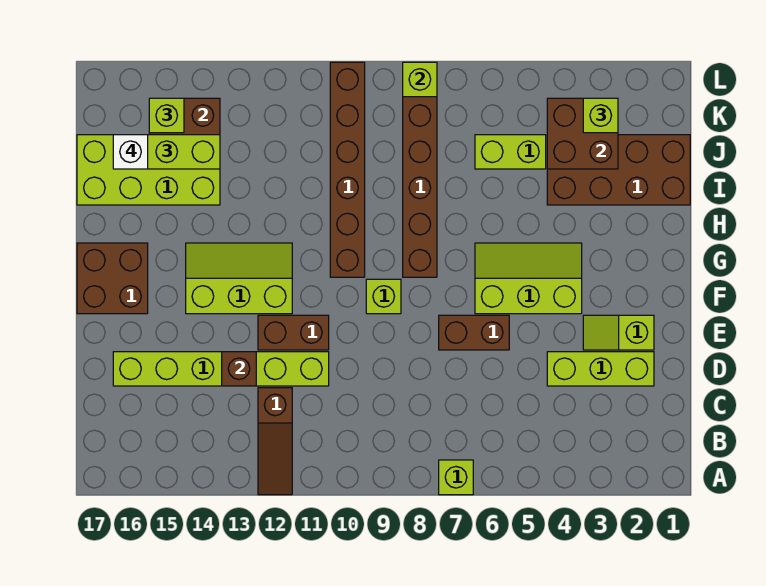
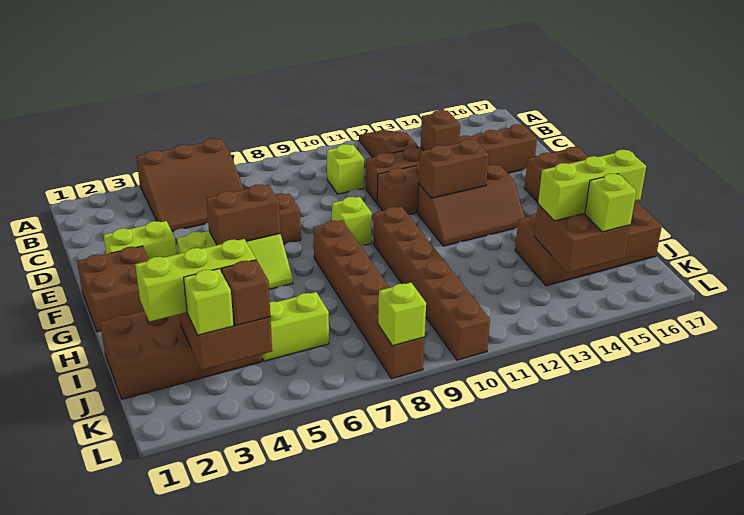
none -> brown 3x3 slope [136,139,244,231]
lime 1x1 brick [439,460,473,495] -> lime 1x1 brick moved to [327,144,364,194]
lime 1x3 brick [547,352,654,386] -> lime 1x3 brick moved to [135,239,256,321]
lime 1x6 brick [113,352,329,386] -> brown 1x6 brick [366,124,537,203]
lime 1x2 slope [583,315,654,350] -> lime 1x2 brick [103,221,177,259]
none -> brown 2x2 brick [77,246,149,332]
none -> brown 1x2 brick [206,184,280,245]
lime 2x3 slope [186,243,292,314] -> brown 2x3 slope [417,165,525,246]
none -> brown 1x2 brick [419,139,489,198]
lime 2x4 brick [77,135,220,205] -> brown 2x4 brick [515,201,662,286]
white 1x1 brick [113,135,148,169] -> none
none -> brown 1x1 brick [221,260,270,326]

